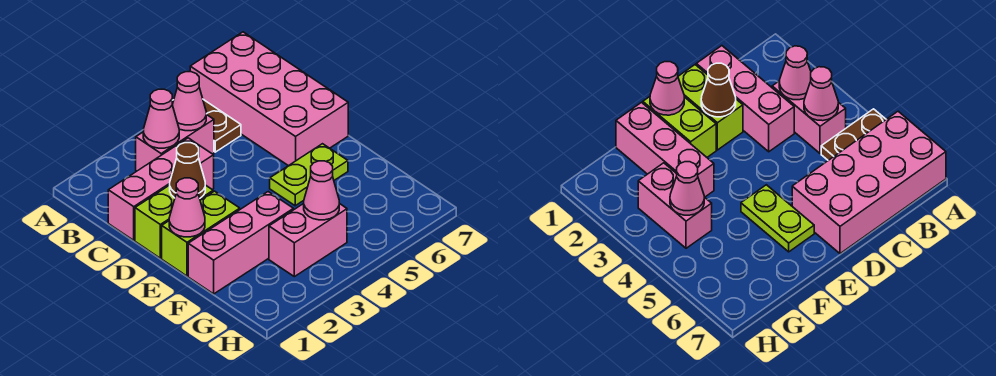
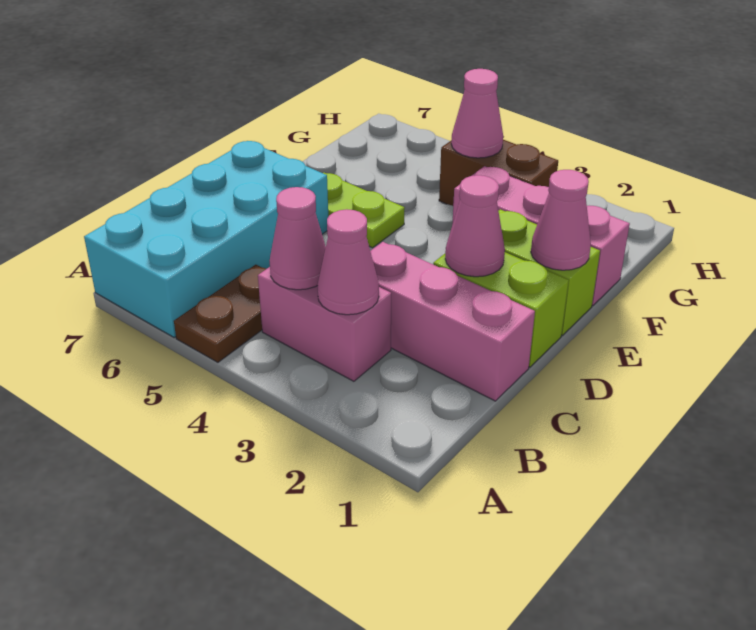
pink 2x4 brick [190,32,348,166] -> cyan 2x4 brick [84,141,328,337]
brown 1x1 cone [170,143,205,198] -> pink 1x1 cone [445,175,505,277]
pink 1x2 brick [269,203,347,277] -> brown 1x2 brick [439,140,558,206]

